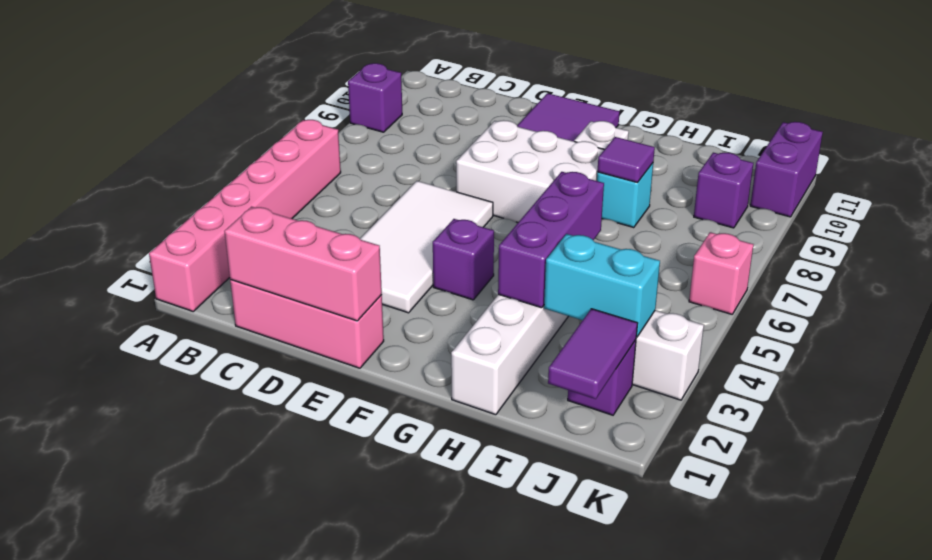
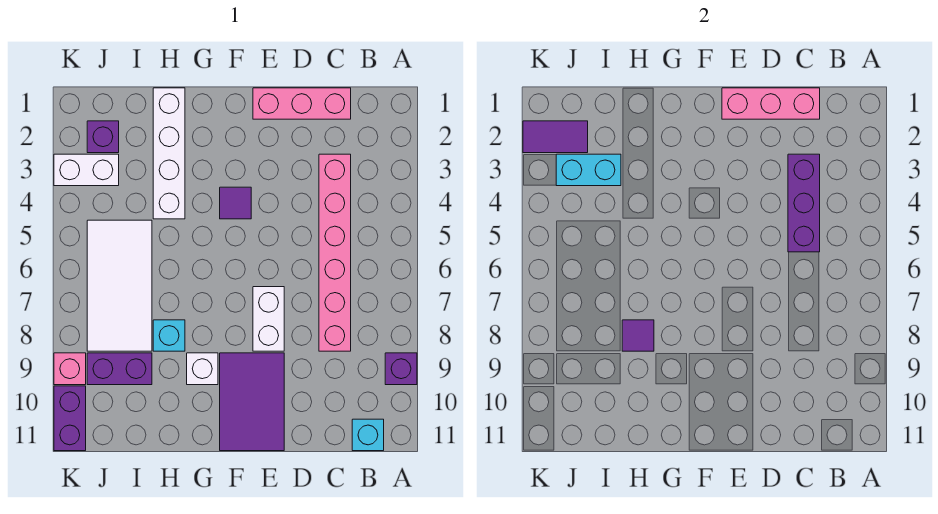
pink 1x6 brick [149,120,341,311] -> pink 1x6 brick moved to [319,154,351,351]
none -> cyan 1x1 brick [352,419,384,451]
white 2x4 tile [360,181,493,313] -> white 2x4 tile moved to [87,220,152,351]
white 2x3 brick [456,120,605,222] -> white 1x2 brick [253,287,284,351]
purple 1x1 brick [433,219,494,300] -> purple 1x1 tile [220,187,251,219]
purple 1x3 brick [498,172,604,308] -> purple 1x3 brick moved to [788,154,820,252]
purple 1x2 tile [548,309,638,399] -> purple 1x2 tile turned to [523,121,588,153]
purple 1x1 brick [694,153,753,228] -> purple 1x2 brick [87,353,152,385]
pink 1x1 brick [689,232,754,314] -> pink 1x1 brick moved to [54,353,86,385]

